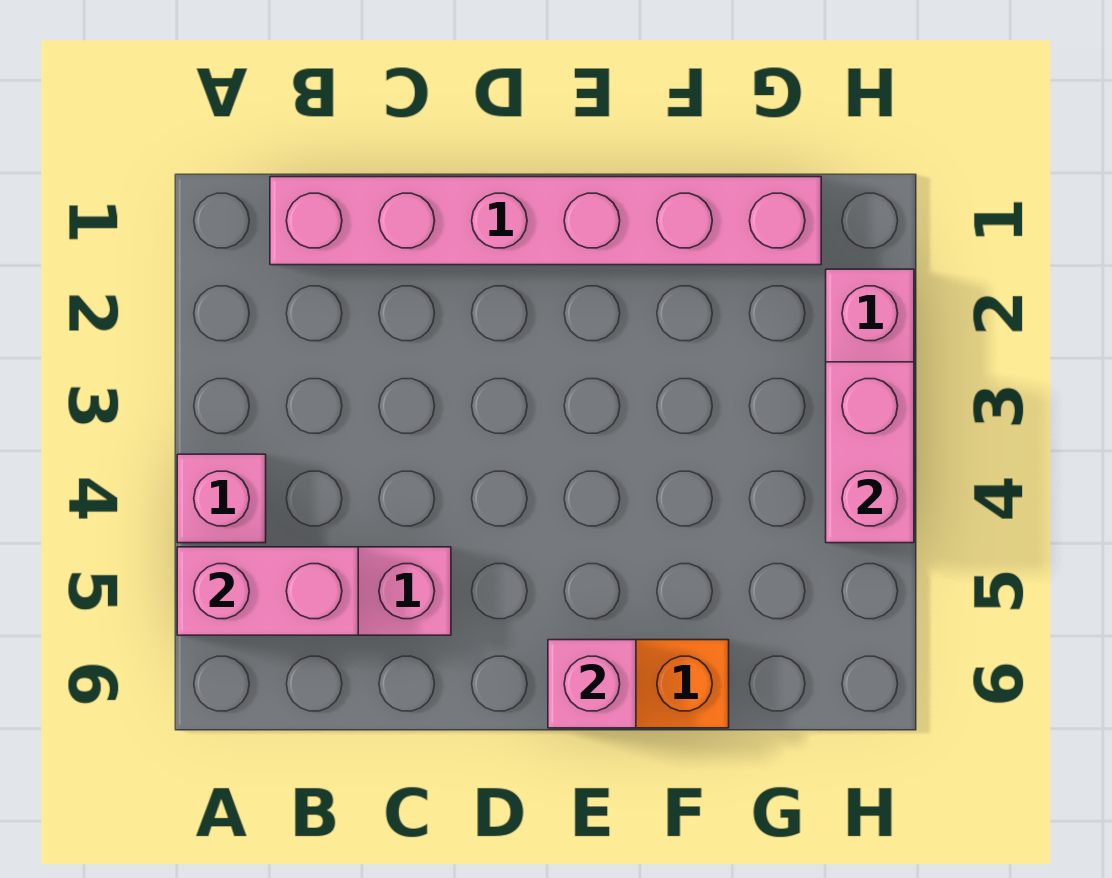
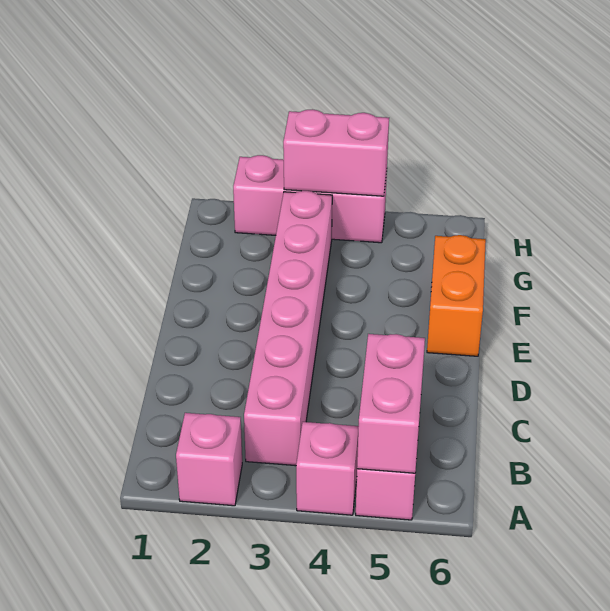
pink 1x6 brick [270,177,821,265] -> pink 1x6 brick moved to [244,191,332,466]
pink 1x1 brick [548,640,636,728] -> pink 1x1 brick moved to [176,413,242,506]

